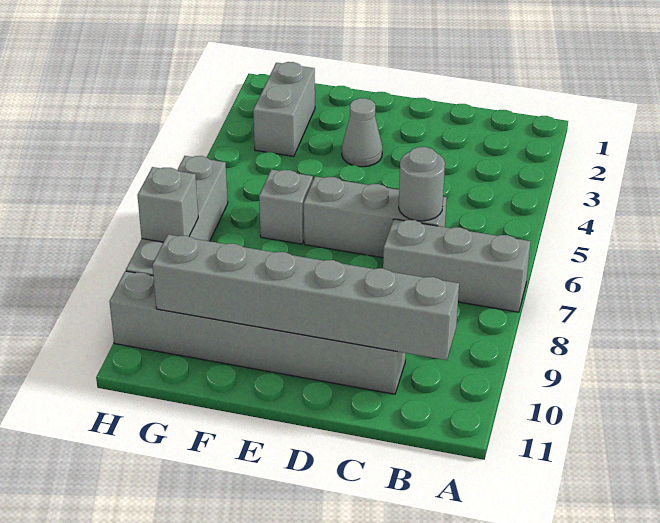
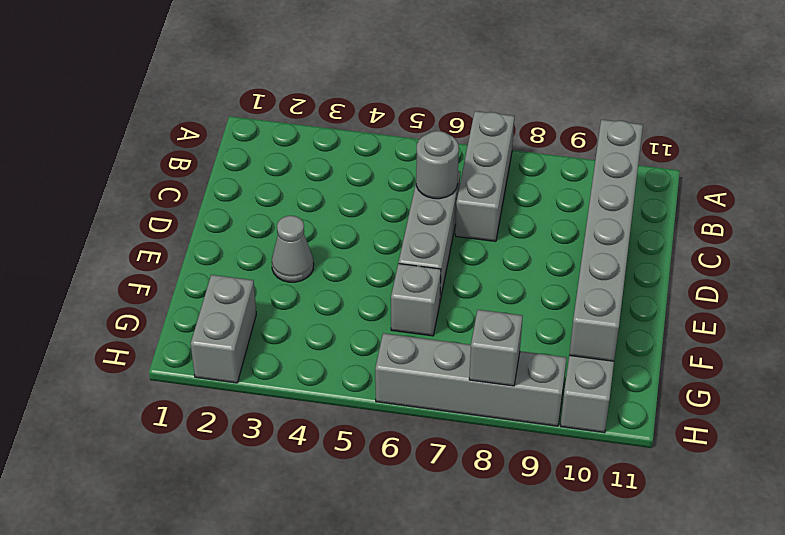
grey 1x2 brick [253,62,315,156] -> grey 1x2 brick turned to [191,275,256,383]

